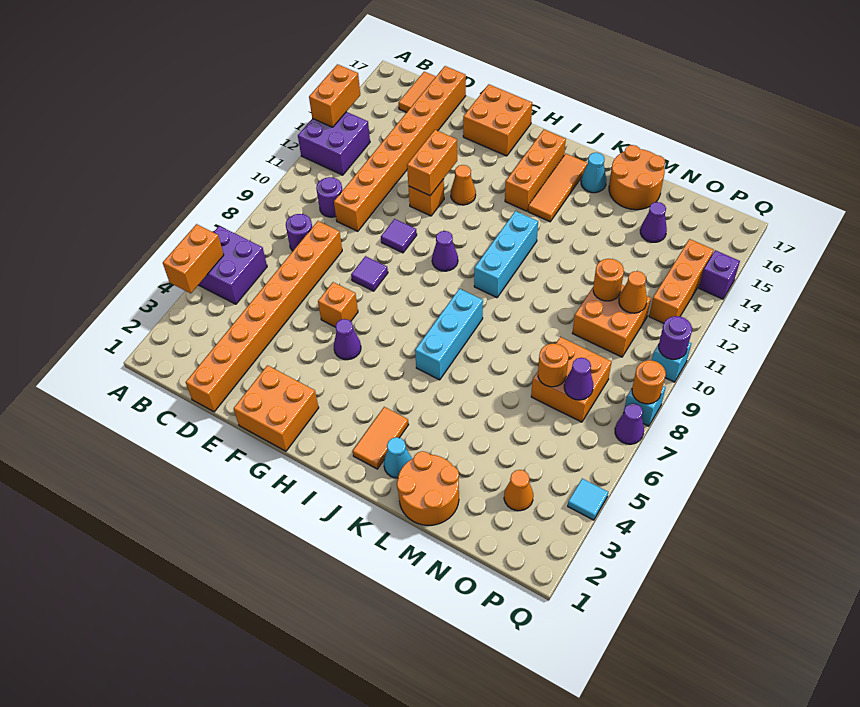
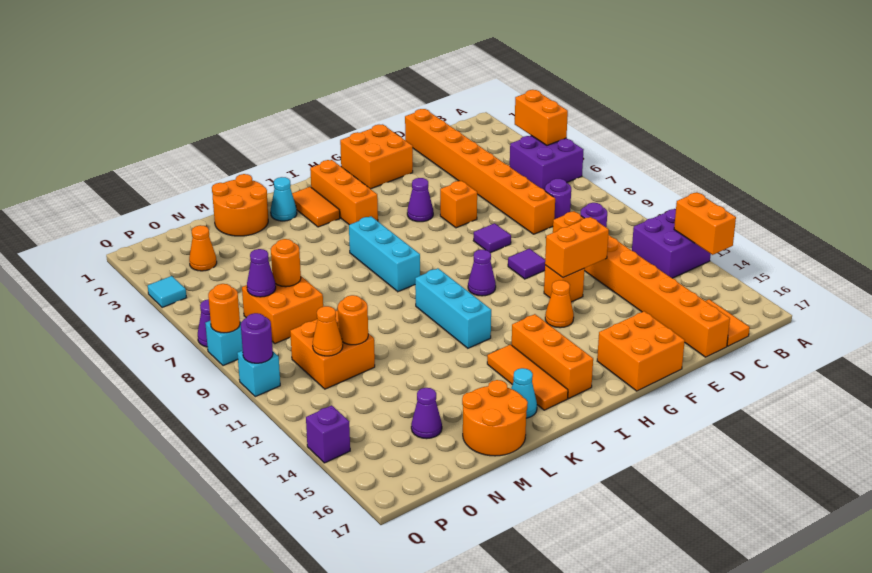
orange 1x2 brick [407,130,457,196] -> orange 1x2 brick turned to [545,217,609,278]
orange 1x3 brick [649,239,714,323] -> orange 1x3 brick moved to [310,160,378,225]

